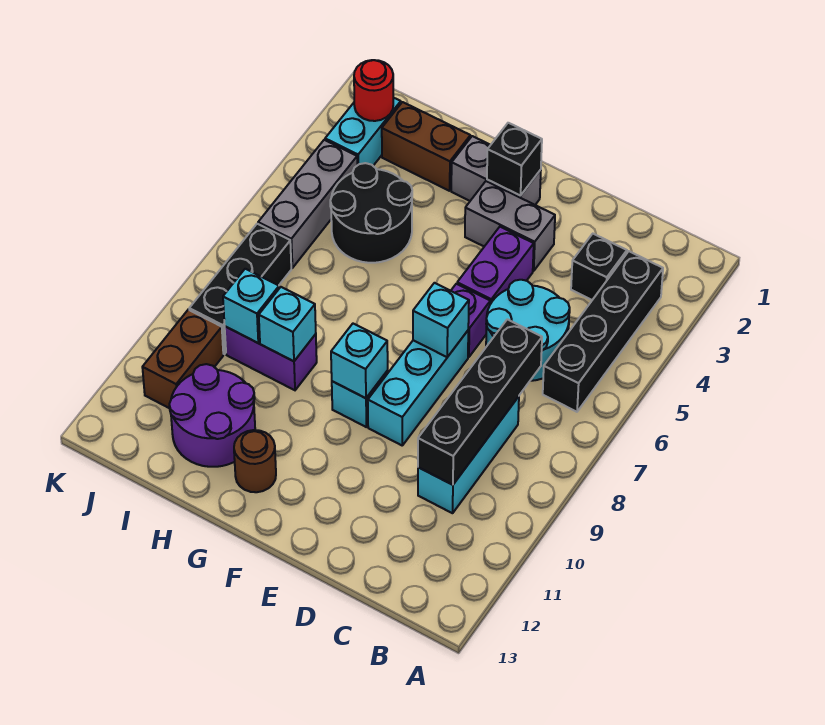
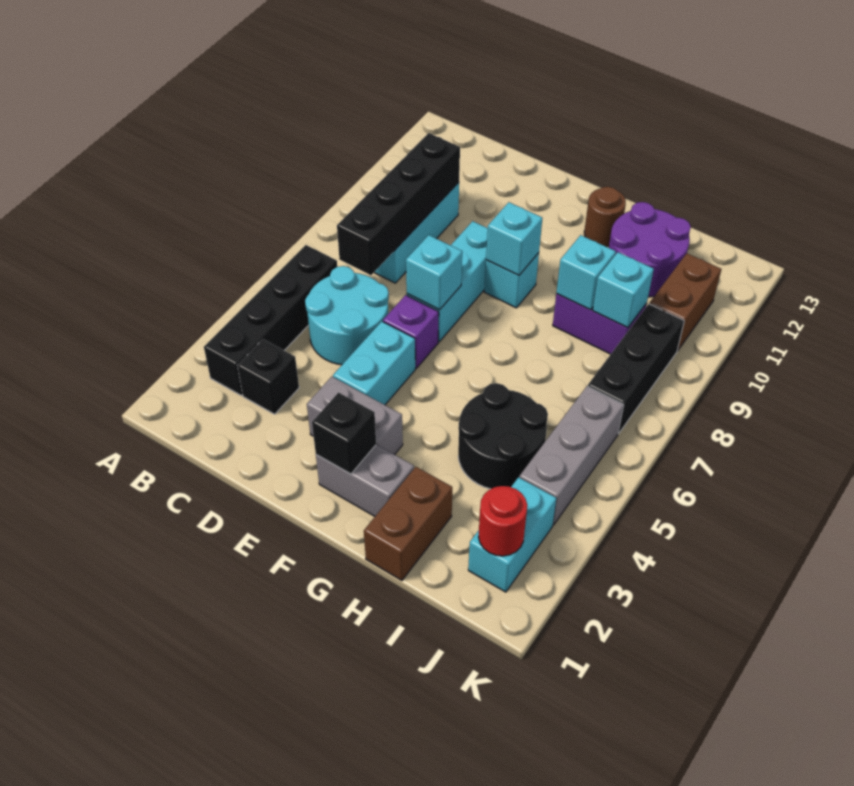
purple 1x2 brick [457,227,534,304] -> cyan 1x2 brick [333,321,415,405]
brown 1x2 brick [382,102,470,191] -> brown 1x2 brick turned to [364,467,452,580]

